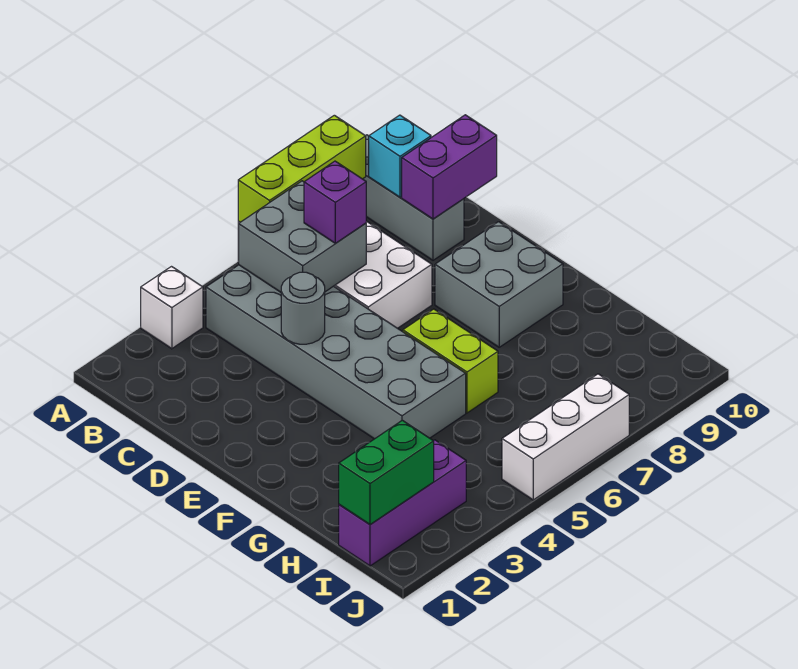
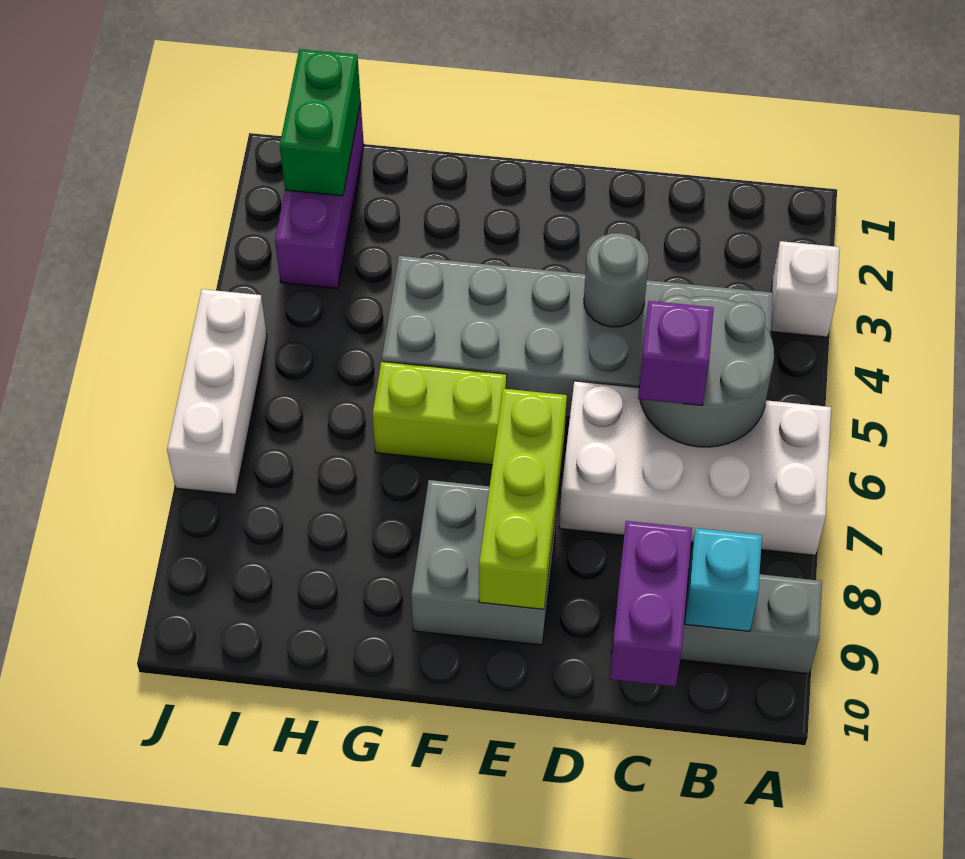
lime 1x3 brick [238,115,366,222] -> lime 1x3 brick moved to [479,389,567,609]
grey 2x2 brick [239,181,366,292] -> grey 2x2 round brick [639,295,774,447]

